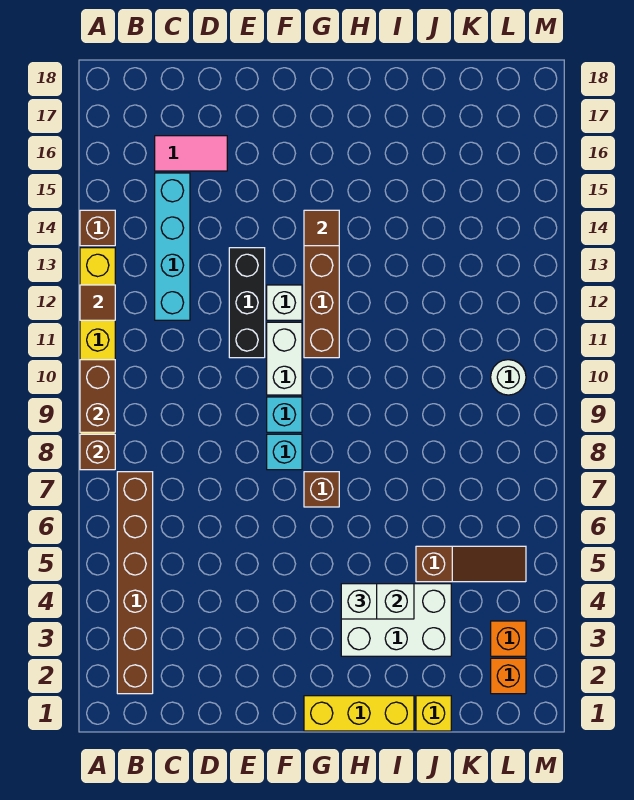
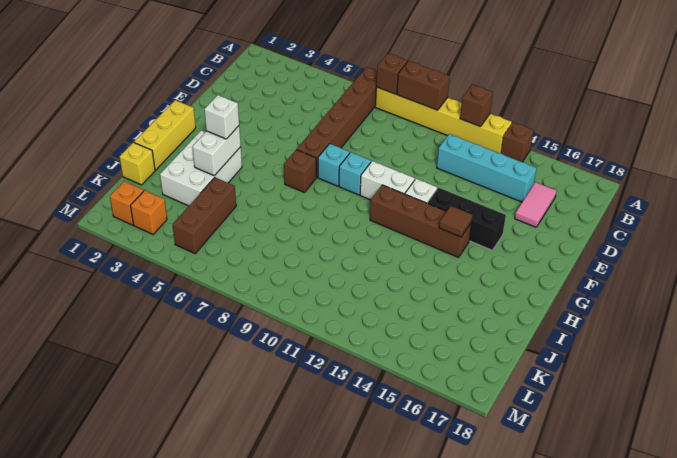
brown 1x1 tile [80,285,115,320] -> brown 1x1 brick [460,85,493,127]
brown 1x6 brick [117,472,153,694] -> brown 1x6 brick turned to [297,67,377,177]
black 1x3 brick [229,248,265,358] -> black 1x3 brick moved to [428,188,506,250]
brown 1x3 slope [416,546,526,582] -> brown 1x3 brick [173,178,236,253]
white 1x1 round brick [491,360,526,395] -> none

